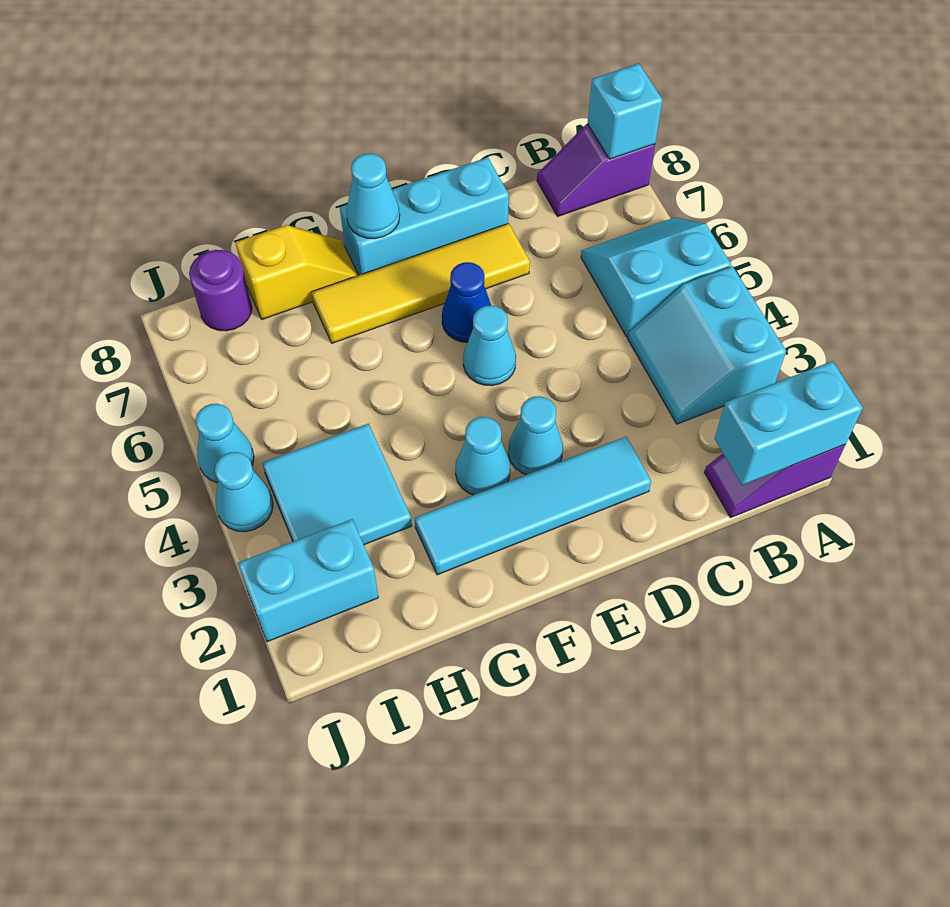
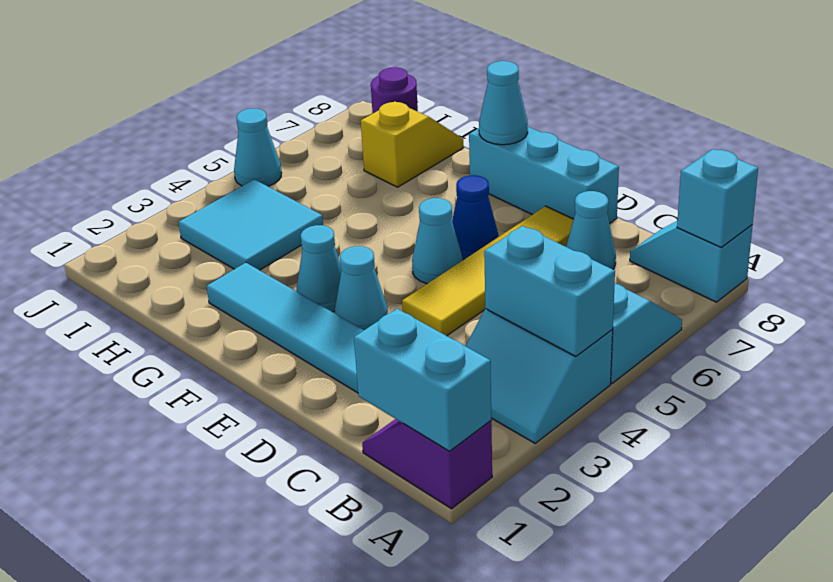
cyan 2x2 slope [628,266,786,424] -> cyan 2x2 slope turned to [466,309,613,443]
purple 1x2 slope [537,124,655,217] -> cyan 1x2 slope [630,221,753,302]
yellow 1x4 tile [312,223,530,343] -> yellow 1x4 tile turned to [402,206,574,336]
yellow 1x2 slope [236,225,358,319] -> yellow 1x2 slope turned to [361,102,463,187]
cyan 1x2 brick [238,519,378,642] -> cyan 1x2 brick moved to [484,226,615,356]
cyan 1x1 cone [215,452,273,532] -> cyan 1x1 cone moved to [566,191,616,269]

